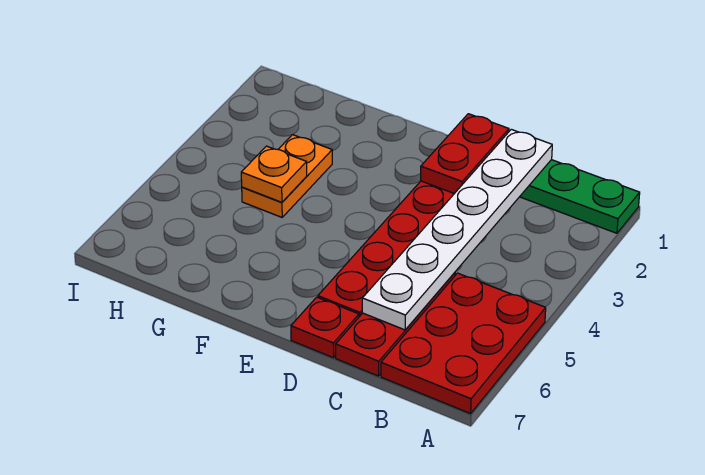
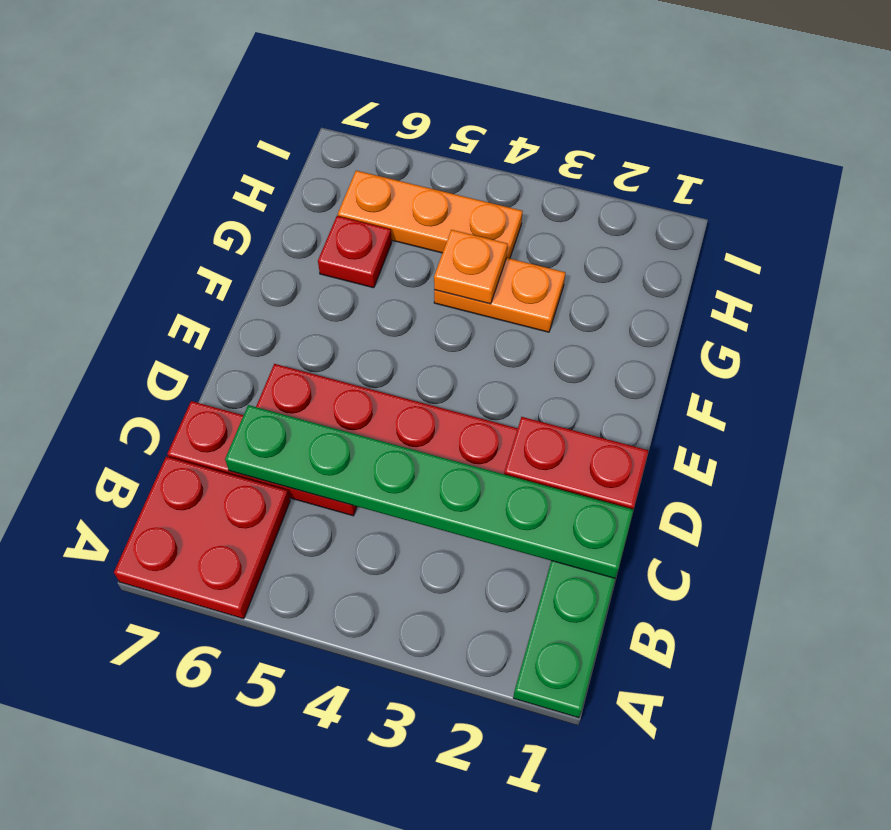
red 2x3 plate [381,273,546,414] -> red 2x2 plate [114,457,290,619]
white 1x6 plate [362,129,552,330] -> green 1x6 plate [225,405,633,578]
red 1x1 plate [291,297,359,358] -> red 1x1 plate moved to [318,216,392,288]
none -> orange 1x3 plate [338,171,523,258]

